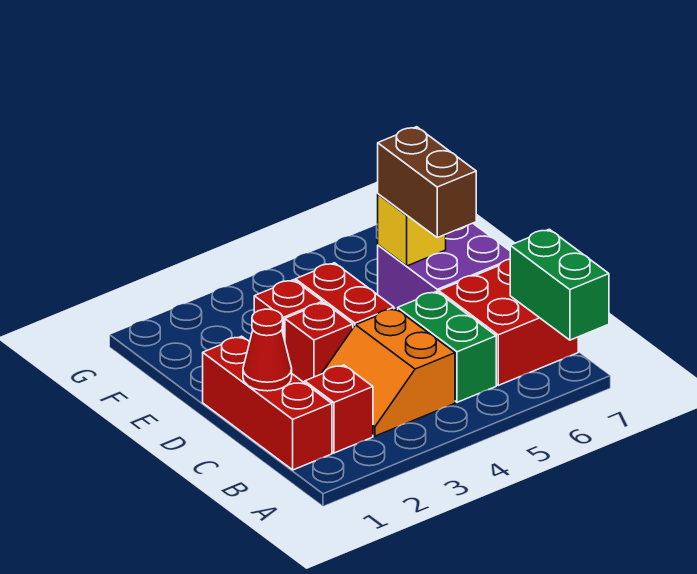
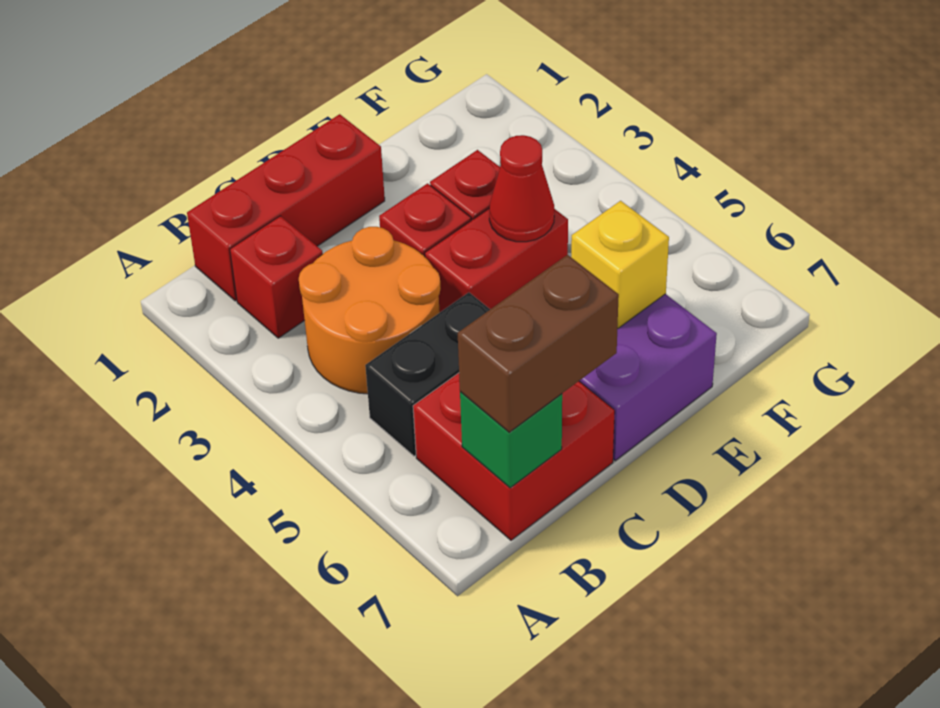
green 1x2 brick [510,229,609,340] -> green 1x1 brick [460,392,562,488]
orange 2x2 slope [322,308,455,436] -> orange 2x2 round brick [299,227,441,394]
green 1x2 brick [398,291,496,402] -> black 1x2 brick [365,292,490,456]
red 1x1 cone [243,309,292,391] -> red 1x1 cone moved to [489,135,554,242]
brown 1x2 brick [378,127,476,238] -> brown 1x2 brick moved to [458,255,619,432]

